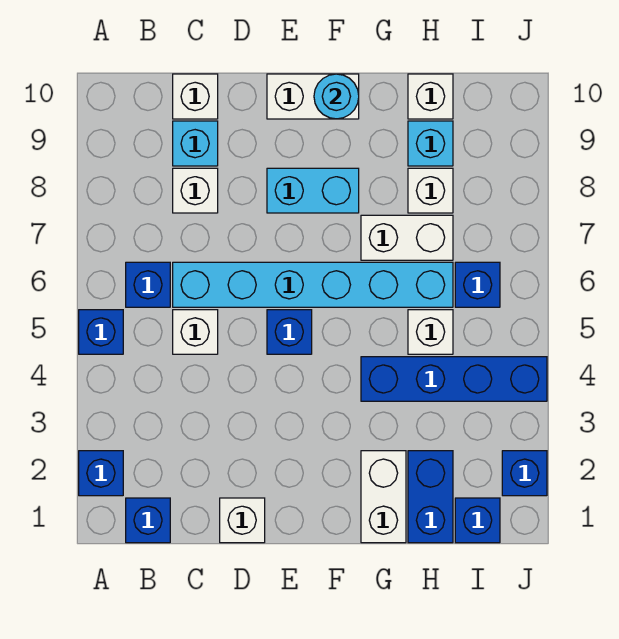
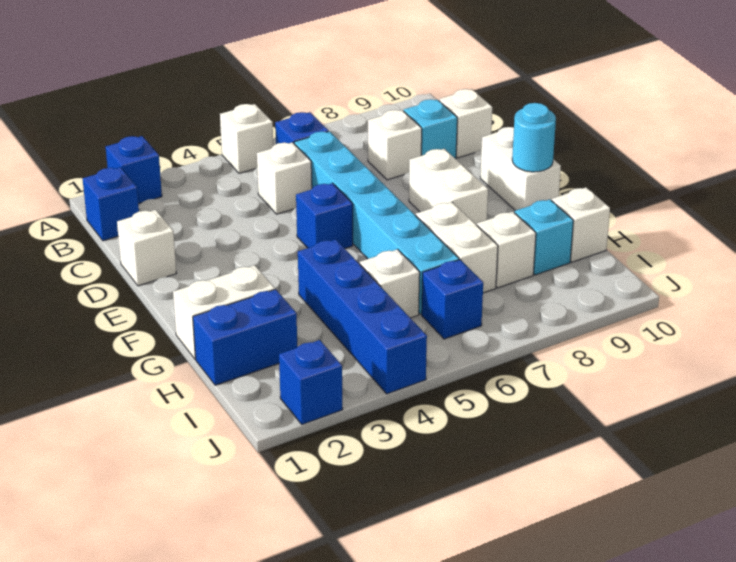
blue 1x1 brick [79,310,123,354] -> white 1x1 brick [220,104,273,173]
cyan 1x2 brick [267,168,359,213] -> white 1x2 brick [409,149,488,225]
blue 1x1 brick [455,498,500,543] -> none

